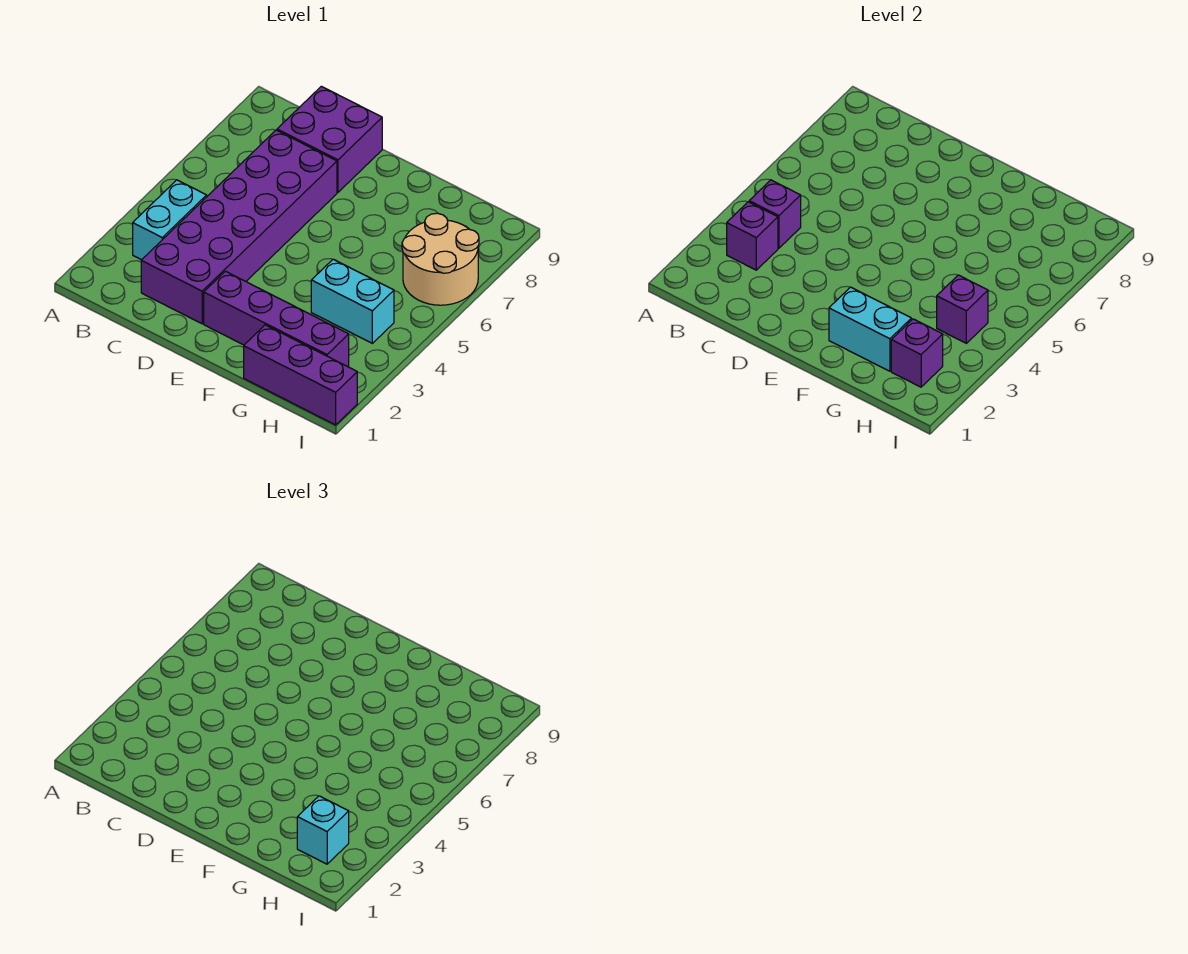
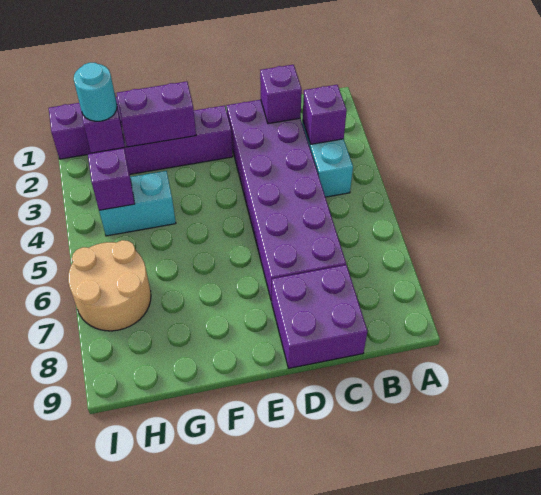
purple 1x1 brick [749,180,801,248] -> purple 1x1 brick moved to [260,65,302,124]
cyan 1x2 brick [829,287,911,371] -> purple 1x2 brick [117,82,196,147]
cyan 1x1 brick [297,796,349,864] -> cyan 1x1 round brick [74,63,117,121]

